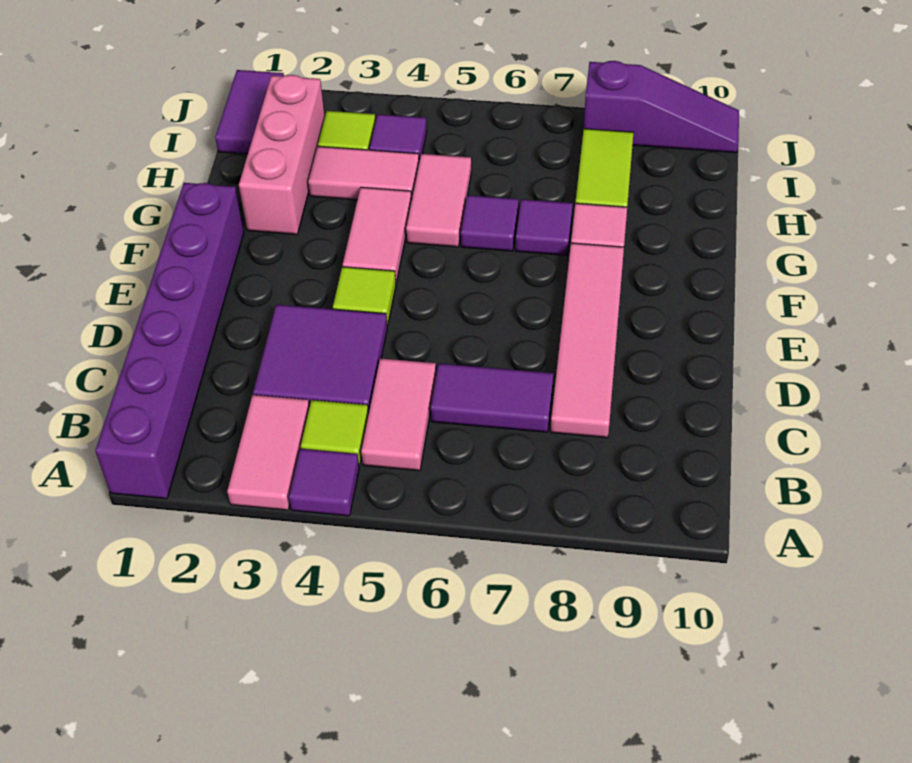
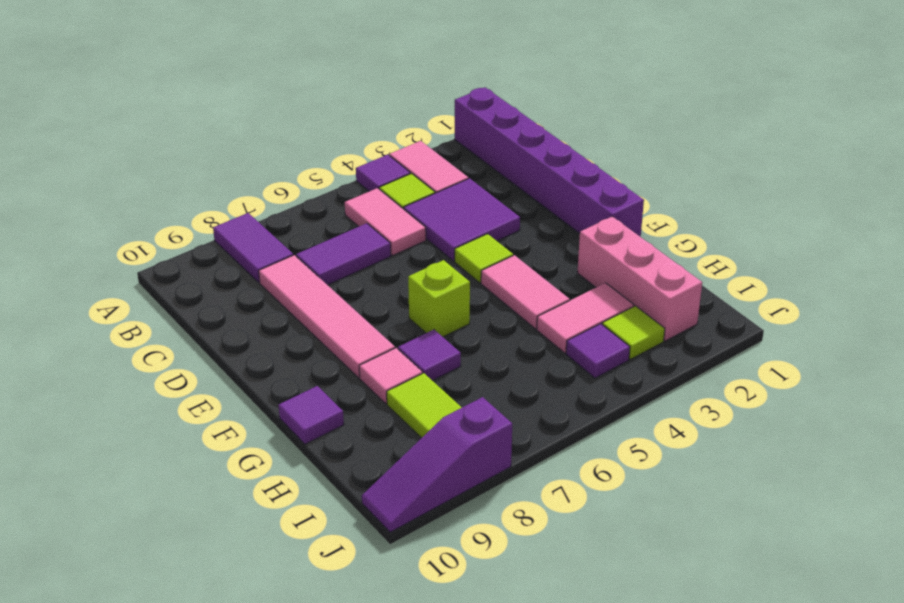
none -> lime 1x1 brick [408,260,470,337]
pink 1x2 tile [406,154,471,247] -> none
purple 1x1 tile [461,195,518,251] -> purple 1x1 tile moved to [278,386,344,444]
purple 1x2 tile [215,70,284,154] -> purple 1x2 tile moved to [213,213,293,282]

